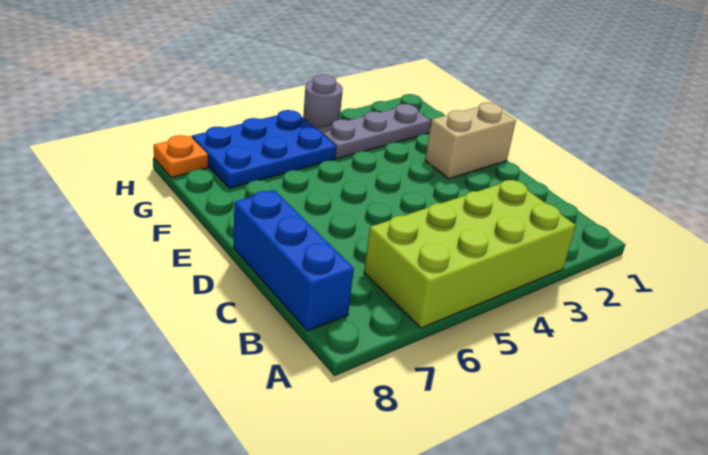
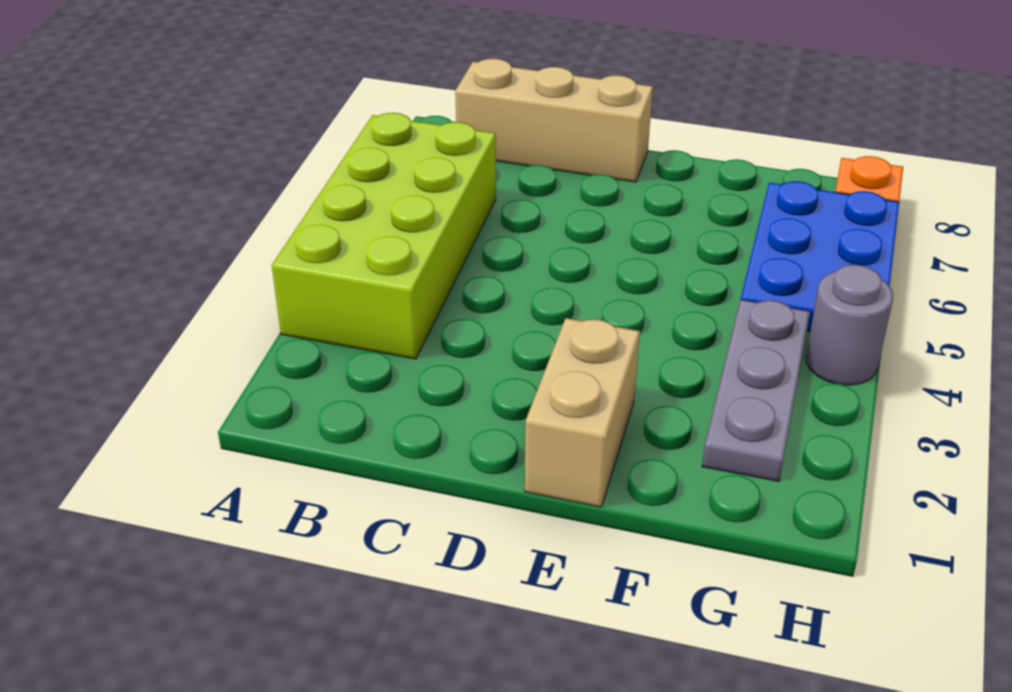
blue 1x3 brick [233,190,354,331] -> tan 1x3 brick [455,59,653,182]

